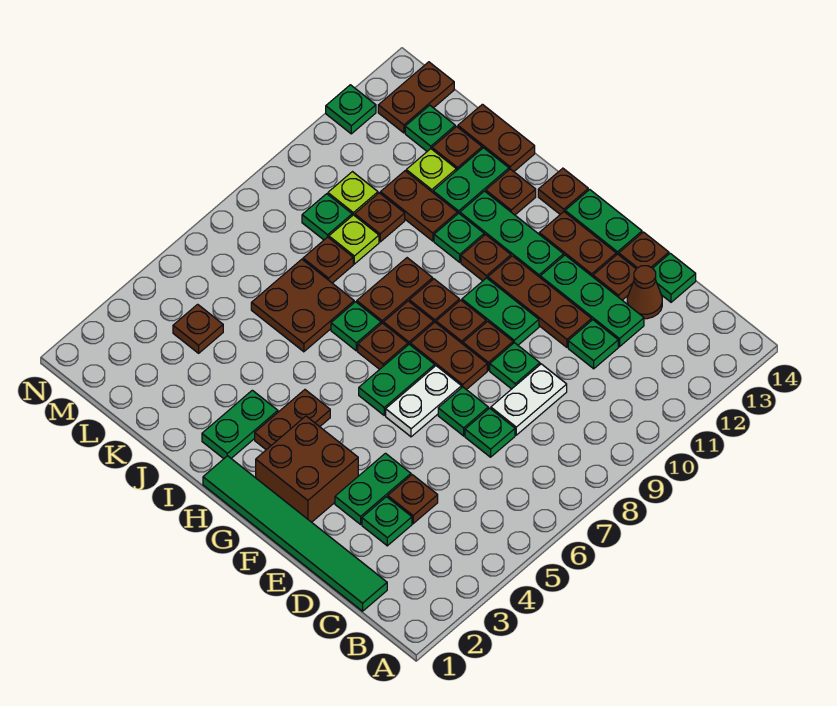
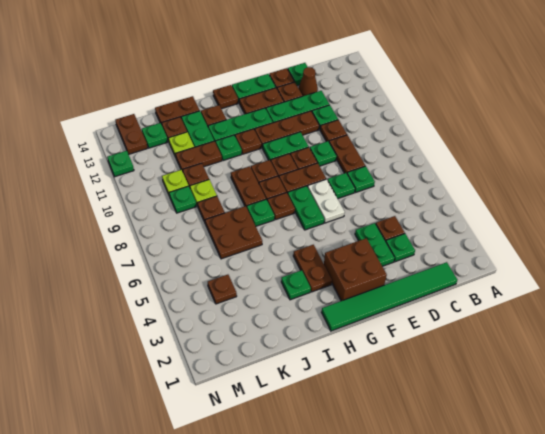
white 1x2 plate [491,364,567,435] -> brown 1x2 plate [329,135,365,173]
none -> brown 1x1 plate [320,120,347,142]
green 1x2 plate [202,390,278,459] -> green 1x1 plate [281,270,311,300]

